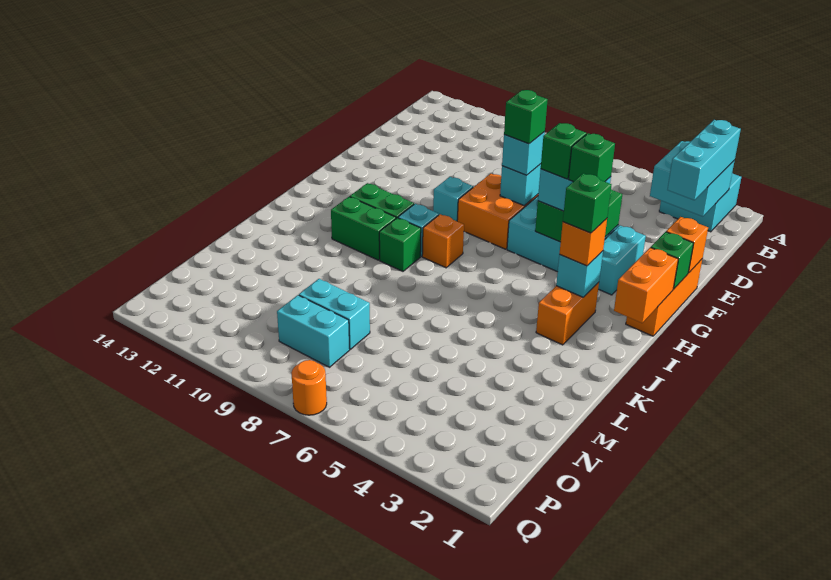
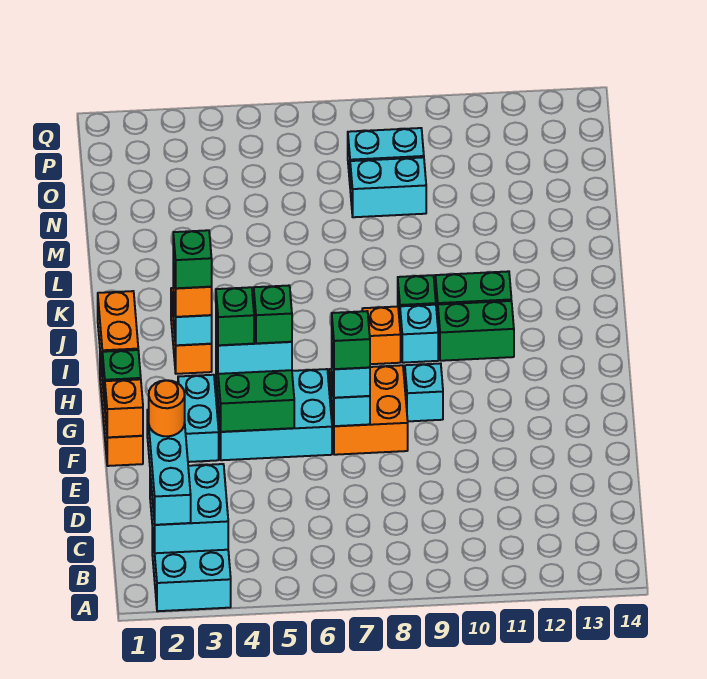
orange 1x1 round brick [291,360,327,415] -> orange 1x1 round brick moved to [149,380,185,437]

